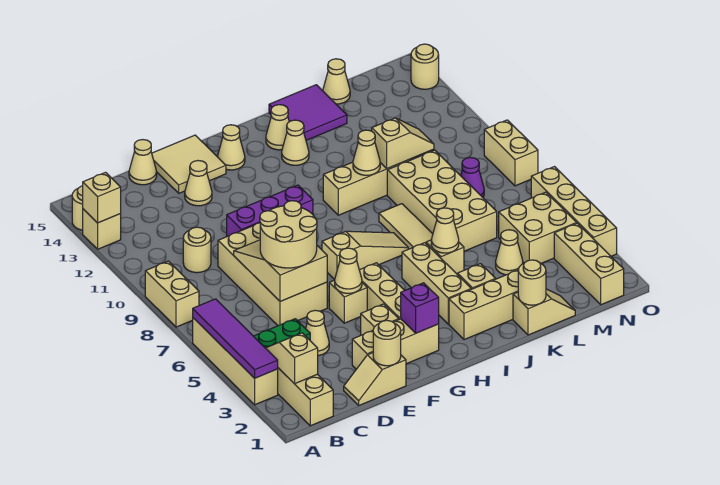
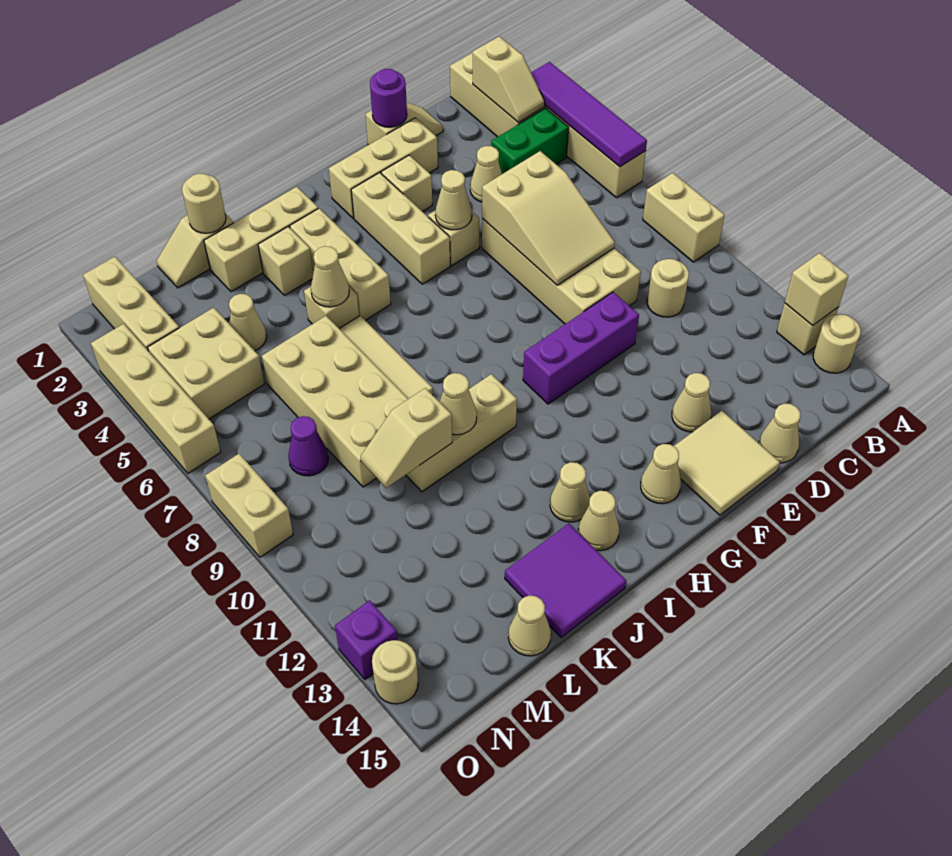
tan 2x2 round brick [260,201,317,268] -> none
tan 1x1 round brick [373,320,401,366] -> purple 1x1 round brick [370,69,407,127]
purple 1x1 brick [401,283,439,333] -> purple 1x1 brick moved to [335,600,397,679]
tan 1x3 slope [322,231,408,280] -> none

